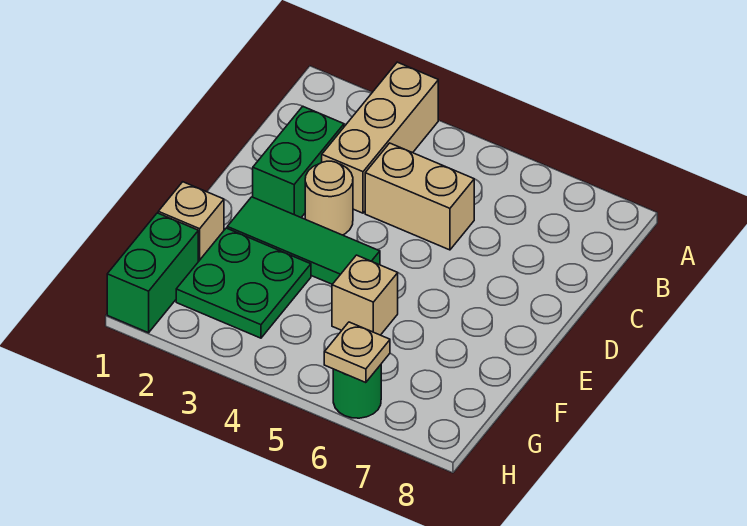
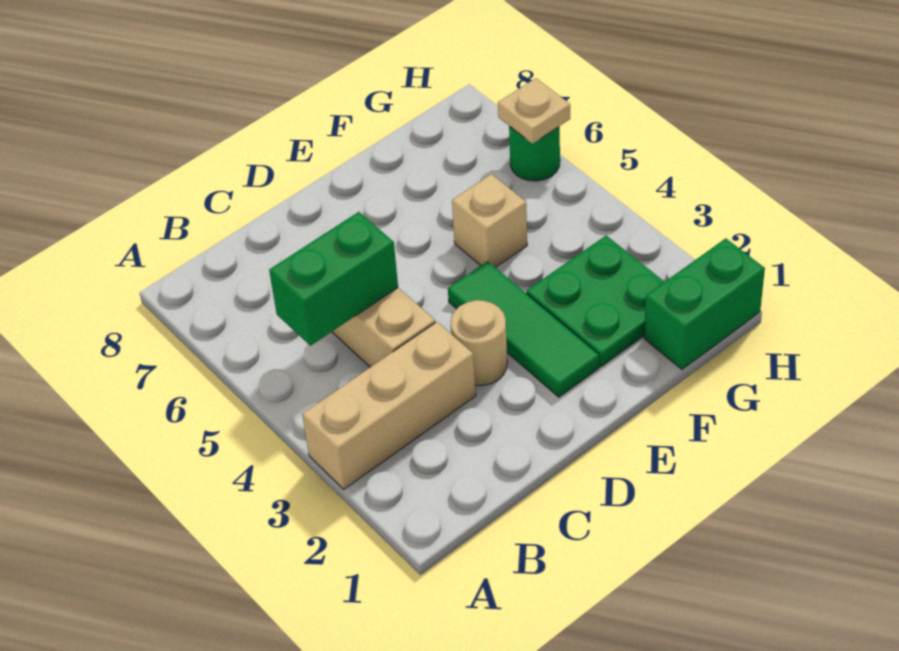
green 1x2 brick [253,106,344,217] -> green 1x2 brick moved to [269,212,398,346]
tan 1x1 brick [158,182,224,262] -> none

